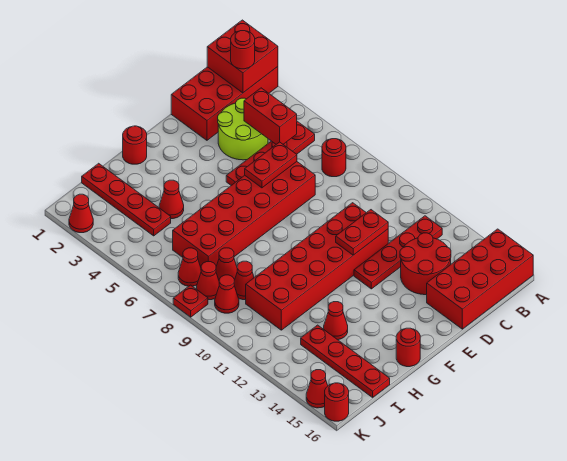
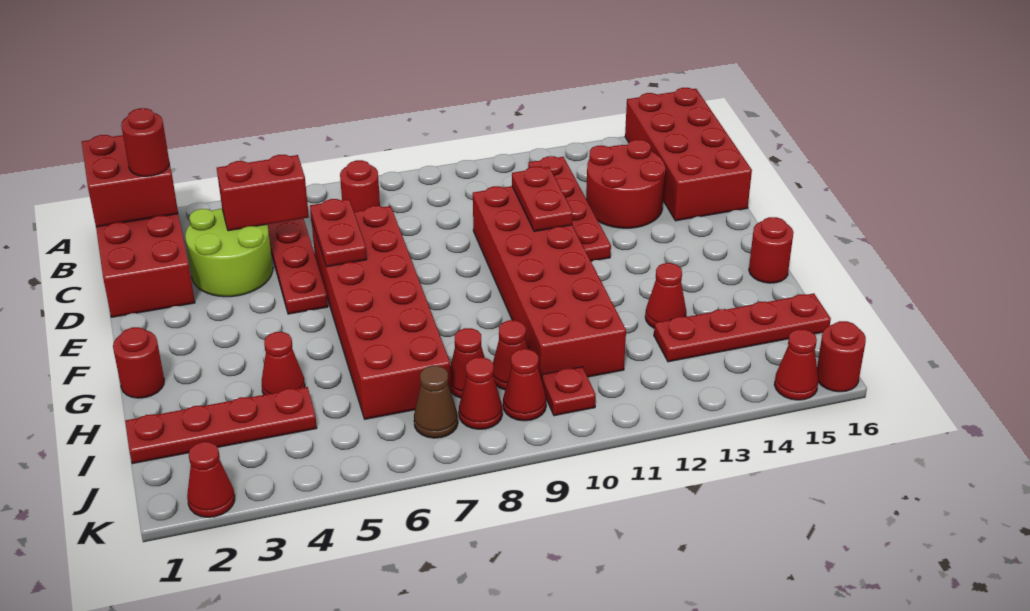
red 1x1 cone [178,248,201,286] -> brown 1x1 cone [414,366,458,438]
red 1x1 plate [173,285,208,317] -> red 1x1 plate moved to [541,367,596,416]

